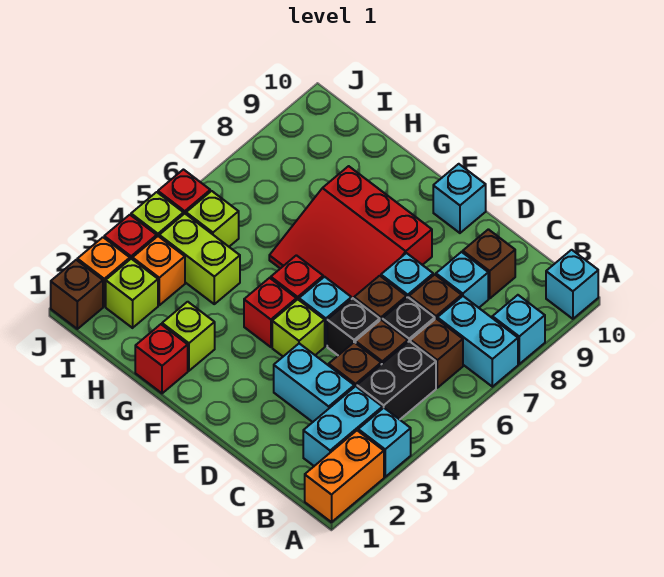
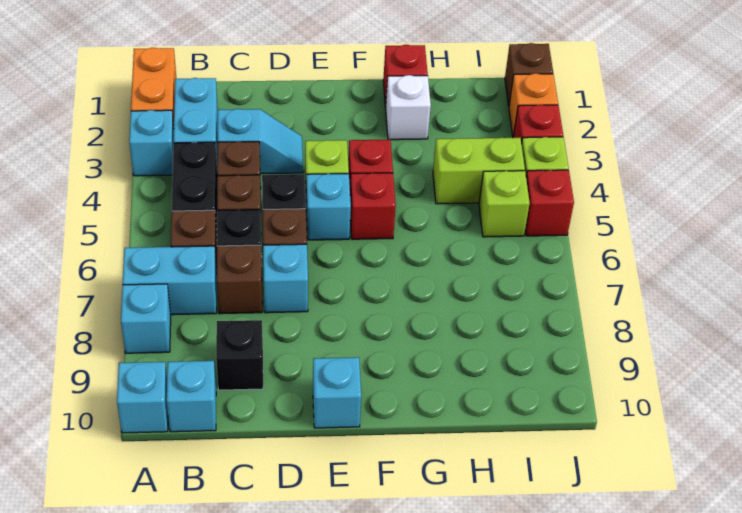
cyan 1x2 brick [274,343,354,422] -> cyan 1x2 slope [218,109,303,174]
cyan 1x1 brick [436,252,488,308] -> cyan 1x1 brick moved to [167,361,216,432]
brown 1x1 brick [463,229,515,298] -> black 1x1 brick [216,320,263,390]
red 3x3 slope [269,166,432,299] -> none
lime 1x1 brick [162,302,215,371] -> white 1x1 brick [386,75,431,140]
lime 1x1 brick [106,259,158,328] -> none
orange 1x1 brick [132,236,185,305] -> none

